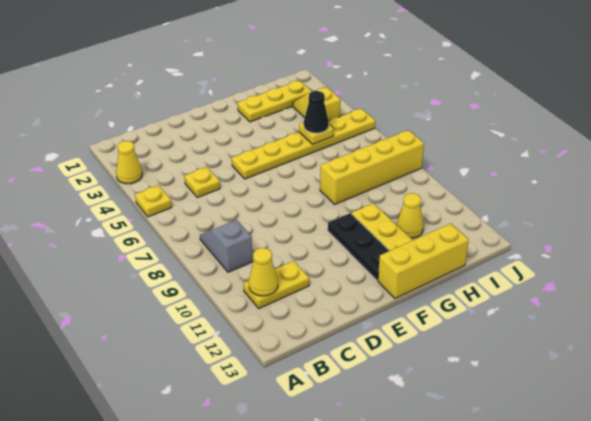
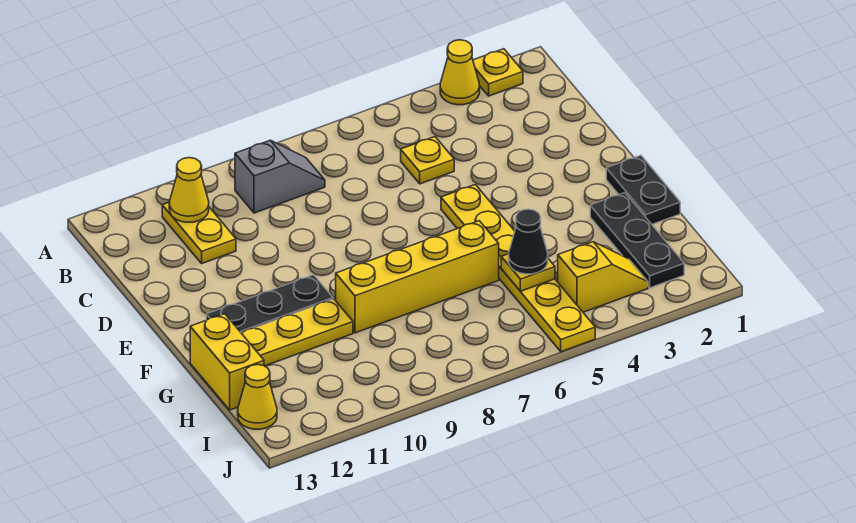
yellow 1x1 plate [135,185,172,217] -> yellow 1x1 plate moved to [473,49,523,96]
none -> black 1x2 plate [606,155,680,224]
yellow 1x3 brick [378,223,469,298] -> yellow 1x2 brick [190,314,264,410]
yellow 1x3 plate [238,81,312,122] -> black 1x3 plate [590,193,684,288]
yellow 1x4 brick [320,130,424,204] -> yellow 1x4 brick turned to [336,221,499,333]
yellow 1x1 cone [396,193,424,238] -> yellow 1x1 cone moved to [238,364,277,429]

